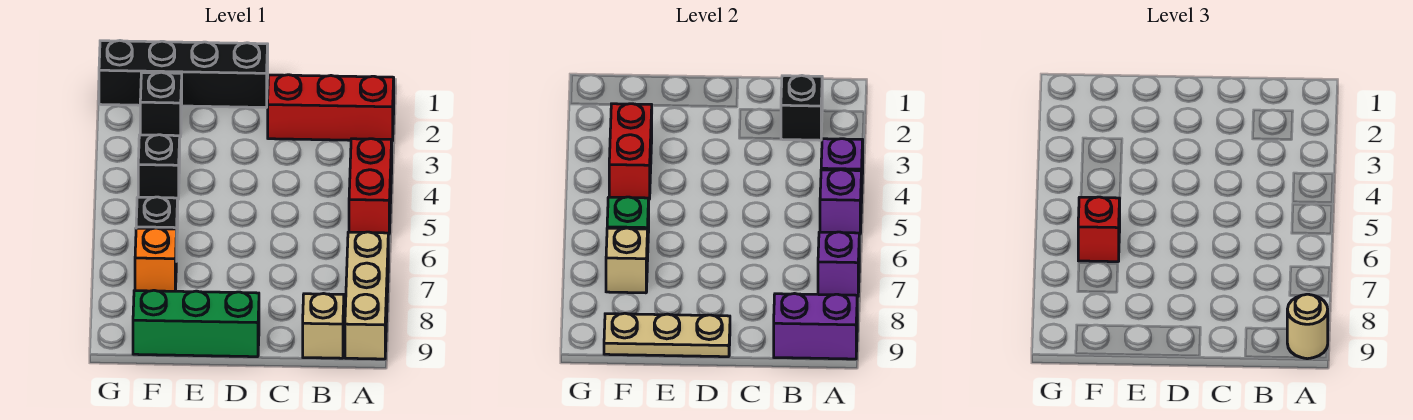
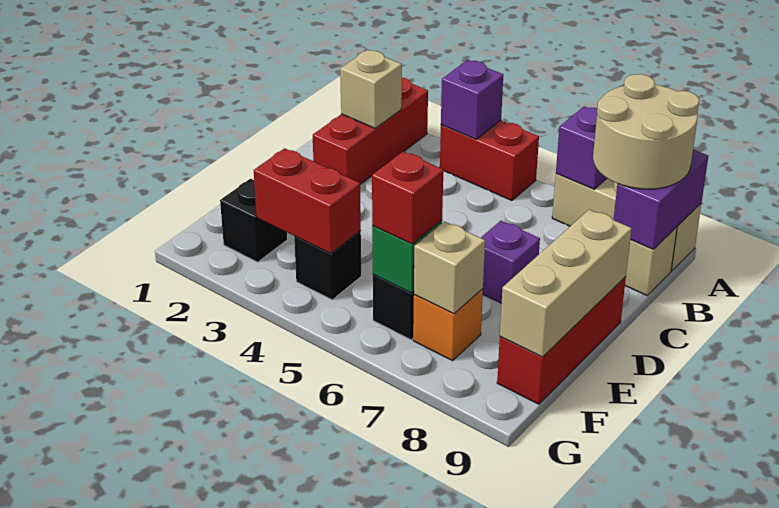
purple 1x1 brick [820,170,861,234] -> purple 1x1 brick moved to [481,221,540,303]
tan 1x1 round brick [1287,294,1328,359] -> tan 2x2 round brick [593,74,699,189]
black 1x1 brick [781,76,822,140] -> tan 1x1 brick [340,50,402,128]
black 1x4 brick [99,41,268,108] -> none
green 1x3 brick [133,290,259,357] -> red 1x3 brick [497,277,626,404]
tan 1x3 plate [604,313,730,357] -> tan 1x3 brick [500,210,632,357]

